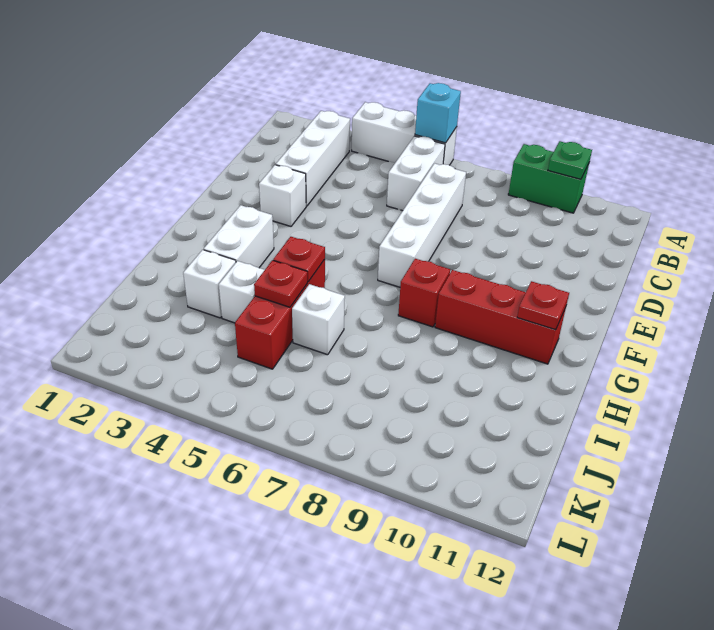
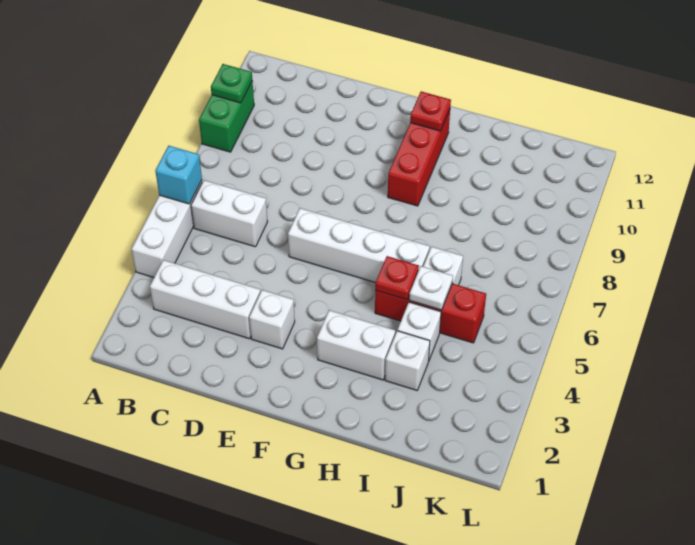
white 1x4 brick [378,163,466,287] -> white 1x4 brick moved to [288,208,430,283]
red 1x1 brick [398,259,450,327] -> none
red 1x1 plate [254,260,307,307] -> white 1x1 plate [409,266,453,310]

